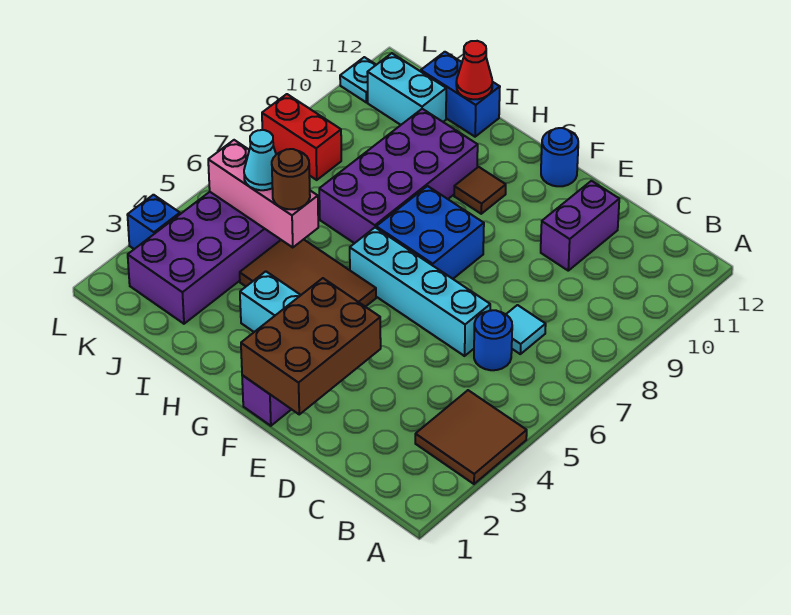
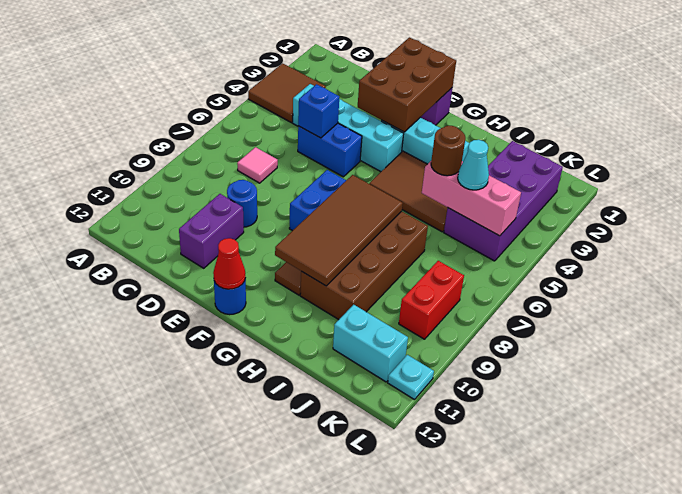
blue 1x1 round brick [474,310,512,370] -> blue 1x1 round brick moved to [227,180,257,227]
cyan 1x1 tile [506,305,546,354] -> pink 1x1 tile [237,147,278,183]
cyan 1x4 brick [350,228,490,356] -> cyan 1x4 brick moved to [293,84,404,172]
none -> brown 2x4 tile [275,175,403,286]
purple 2x4 brick [319,109,478,243] -> brown 2x4 brick [300,211,428,320]
blue 1x2 brick [421,52,500,137] -> blue 1x2 brick moved to [298,123,362,177]
red 1x1 cone [456,41,492,99] -> red 1x1 cone moved to [213,238,246,289]
red 1x2 brick [262,94,341,180] -> red 1x2 brick turned to [399,261,464,339]
blue 1x1 brick [128,195,180,249] -> blue 1x1 brick moved to [298,84,339,138]

